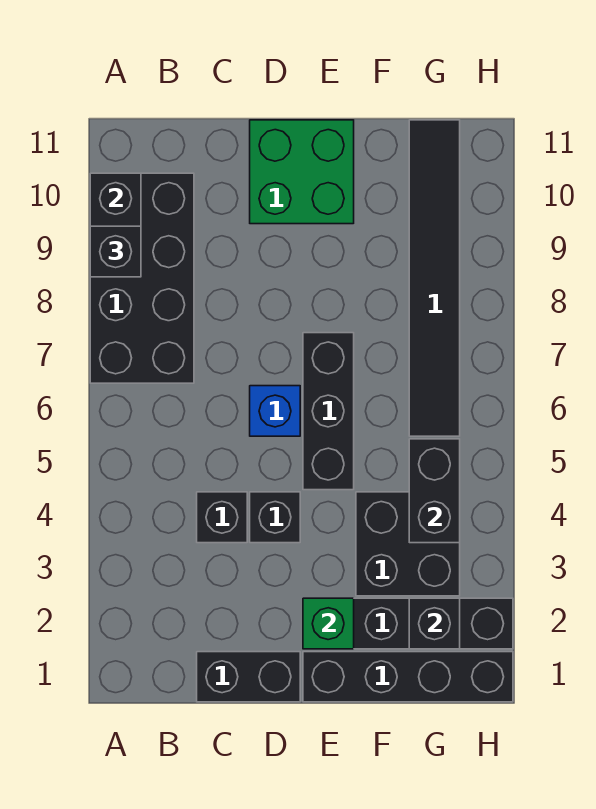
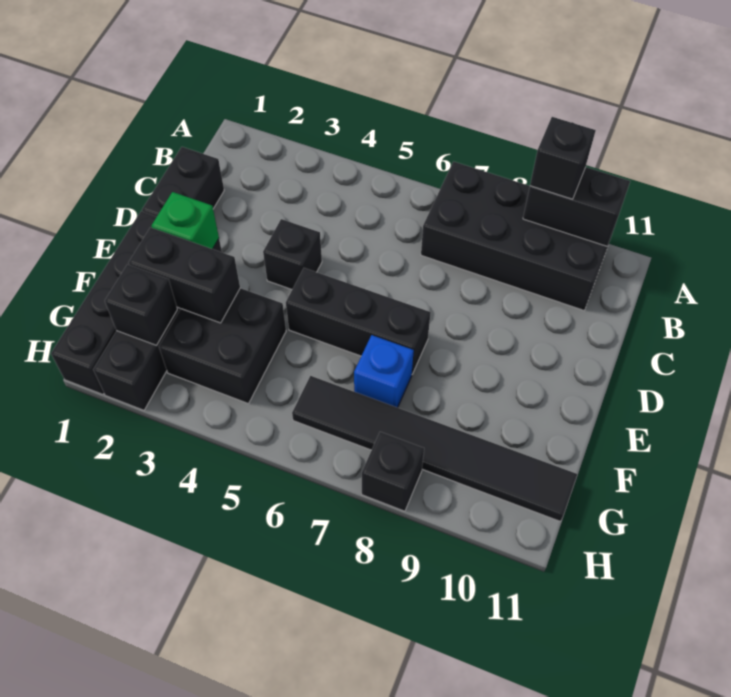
black 1x1 brick [197,492,247,543] -> black 1x1 brick moved to [362,432,424,511]
blue 1x1 brick [250,386,300,436] -> blue 1x1 brick moved to [354,335,414,408]
green 2x2 brick [250,120,354,224] -> none
black 1x2 brick [409,439,460,543] -> black 1x2 brick moved to [129,227,240,323]

